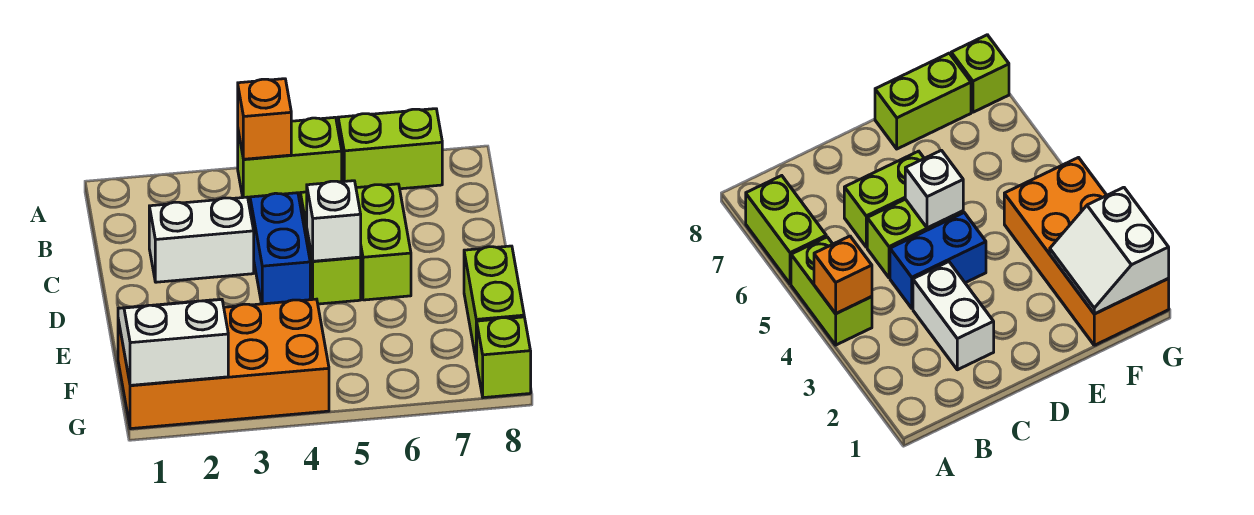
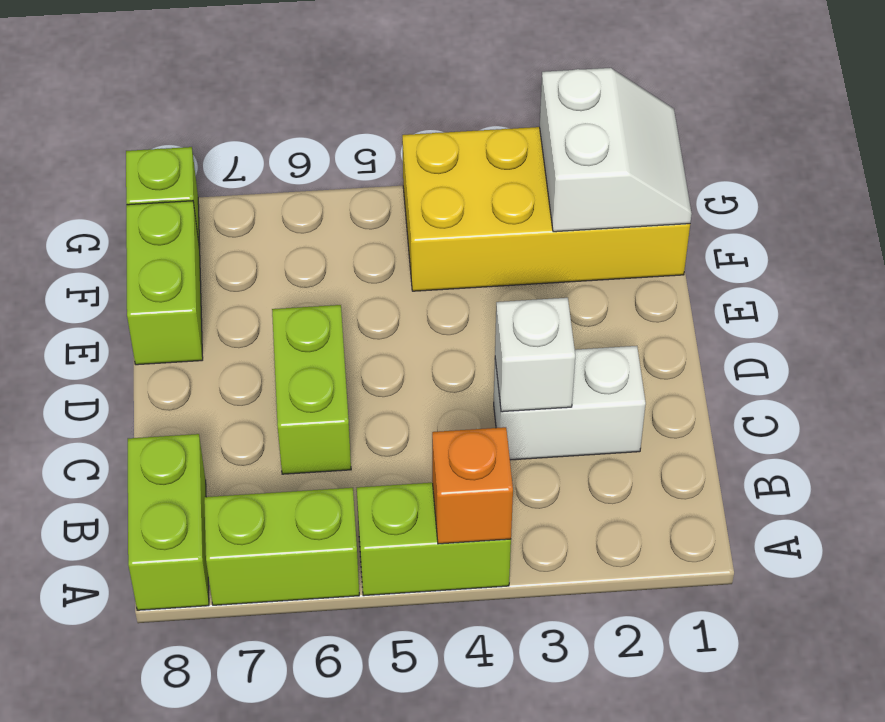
blue 1x2 brick [250,193,310,304] -> none
lime 1x2 brick [300,192,361,304] -> lime 1x2 brick moved to [128,434,209,610]
white 1x1 brick [307,181,361,261] -> white 1x1 brick moved to [495,298,575,412]
orange 2x4 brick [118,299,329,429] -> yellow 2x4 brick [402,127,690,291]
white 2x2 slope [118,299,228,385] -> white 2x2 slope turned to [540,68,692,232]

